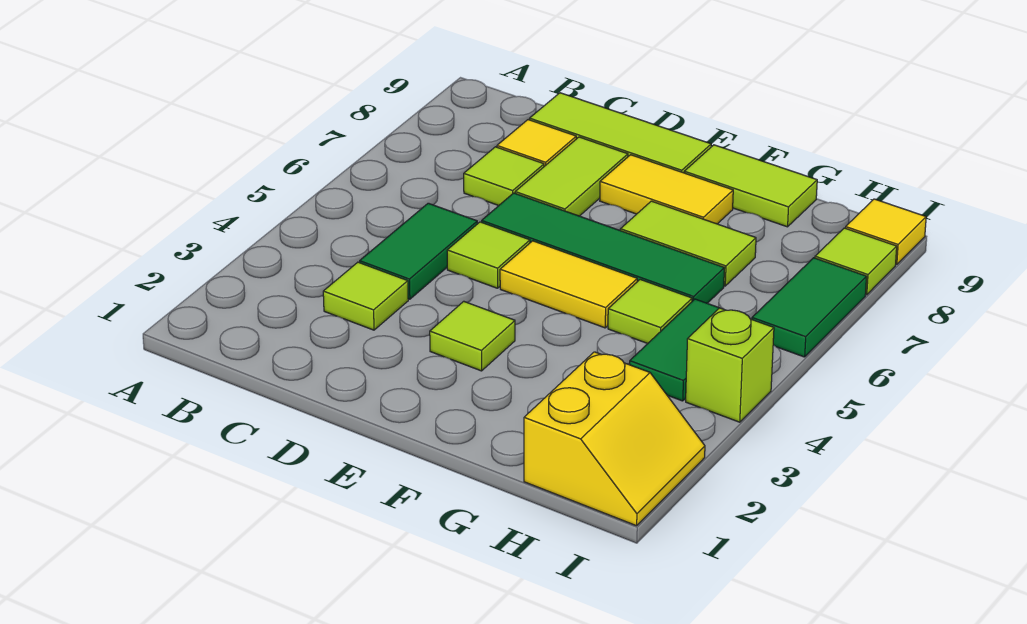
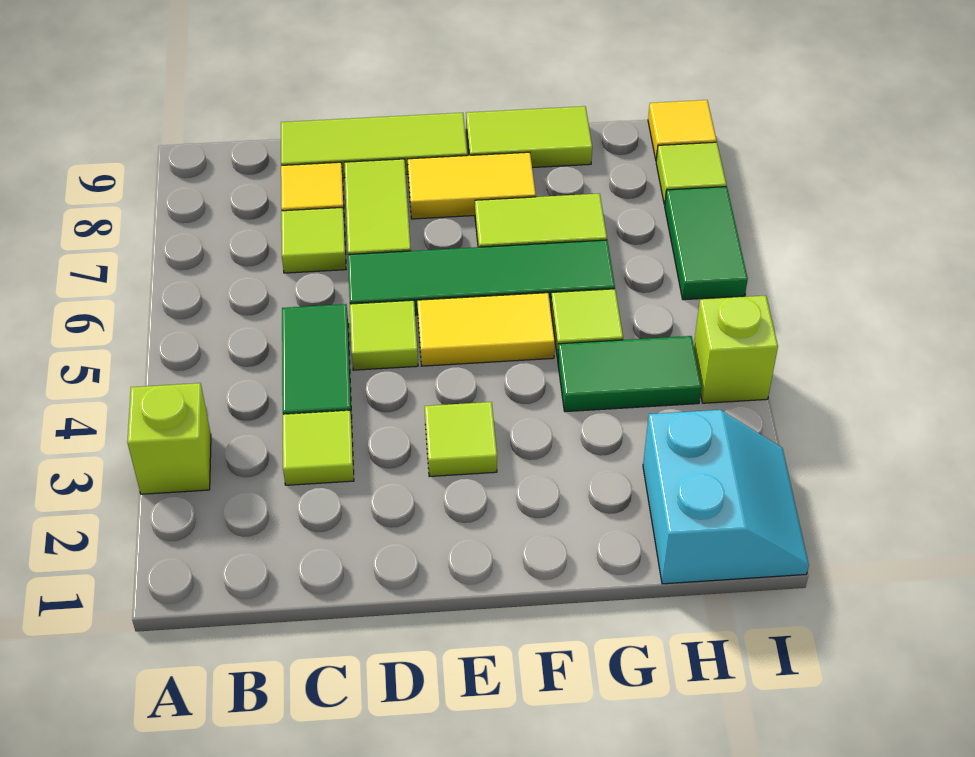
none -> lime 1x1 brick [127,383,211,494]
yellow 2x2 slope [524,352,705,526] -> cyan 2x2 slope [643,410,809,584]
green 1x2 tile [630,299,719,401] -> green 1x2 tile turned to [558,336,701,412]

